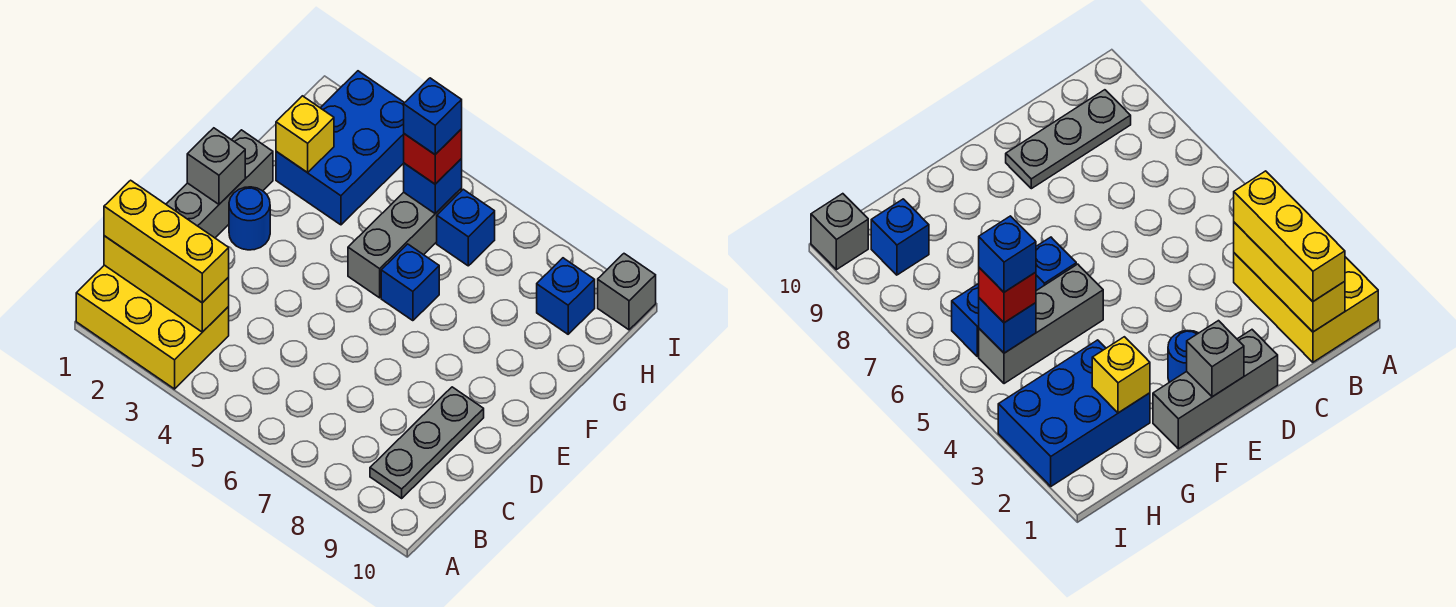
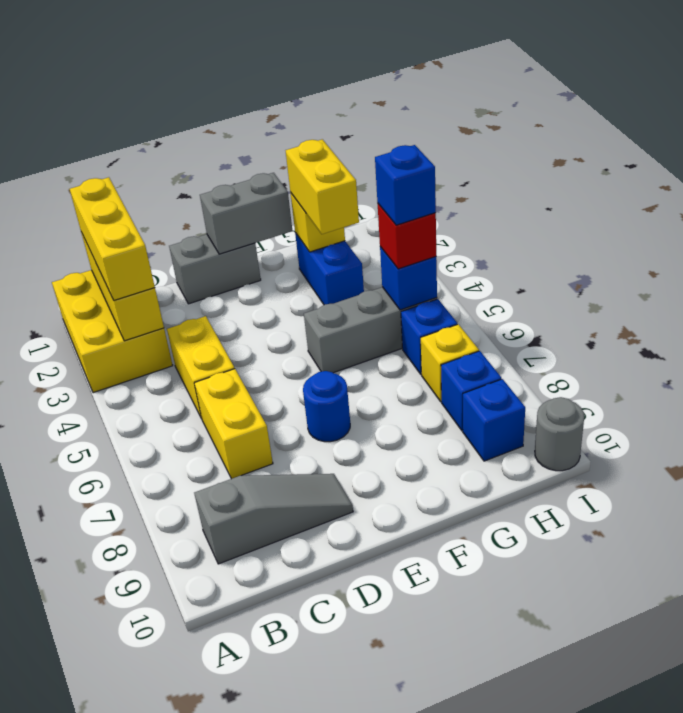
grey 1x3 plate [370,387,484,498] -> grey 1x3 slope [194,474,353,564]
none -> yellow 1x2 brick [167,316,235,419]
none -> yellow 1x2 brick [194,369,273,479]
grey 1x3 brick [166,130,273,238] -> grey 1x2 brick [169,234,261,304]
grey 1x1 brick [187,128,245,204] -> grey 1x2 brick [200,173,292,254]
blue 1x1 round brick [229,187,270,250] -> blue 1x1 round brick moved to [303,371,350,442]
blue 1x1 brick [381,244,439,321] -> blue 1x1 brick moved to [441,351,501,431]
blue 2x3 brick [276,71,404,225] -> blue 1x2 brick [295,233,364,305]
none -> yellow 1x2 brick [286,139,359,234]
none -> yellow 1x1 brick [421,324,479,402]
grey 1x1 brick [598,254,656,330] -> grey 1x1 round brick [535,397,584,471]

